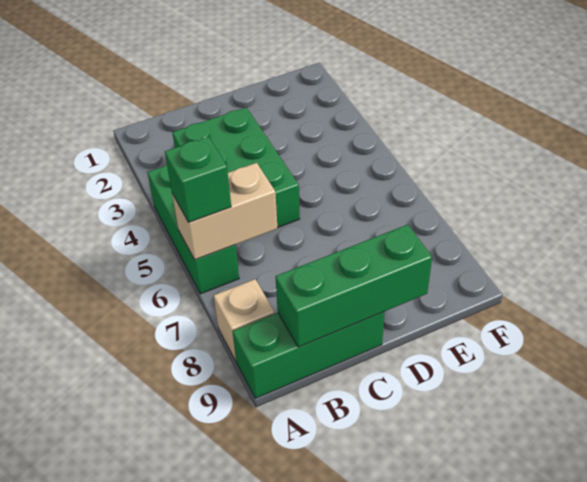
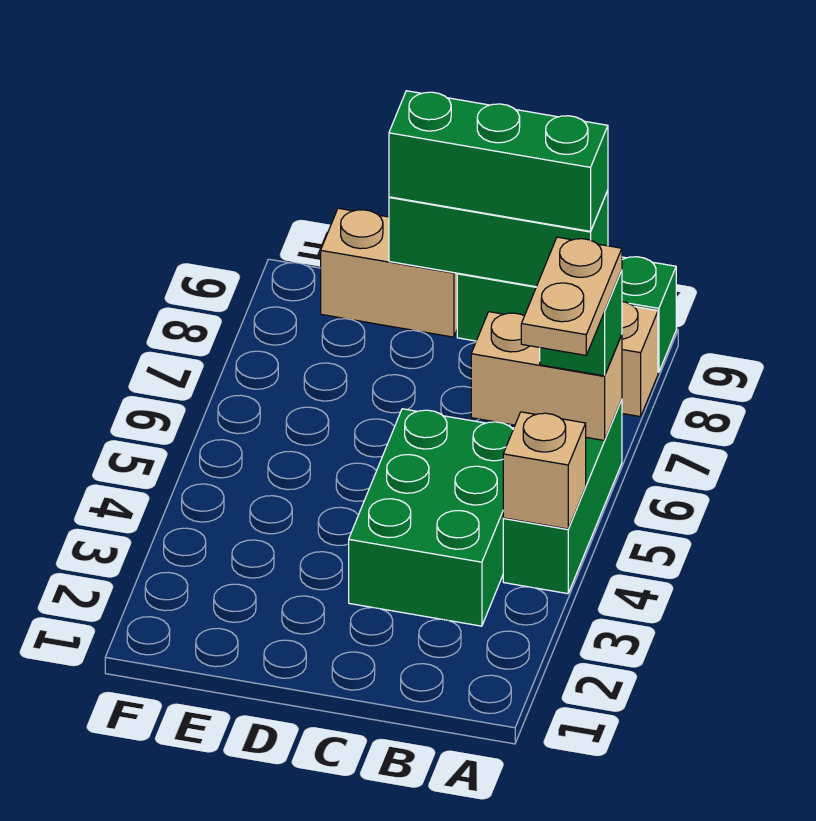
none -> tan 1x1 brick [503,412,586,529]
none -> tan 1x2 plate [521,237,622,355]
none -> green 1x3 brick [389,91,608,231]
none -> tan 1x2 brick [321,208,457,337]

